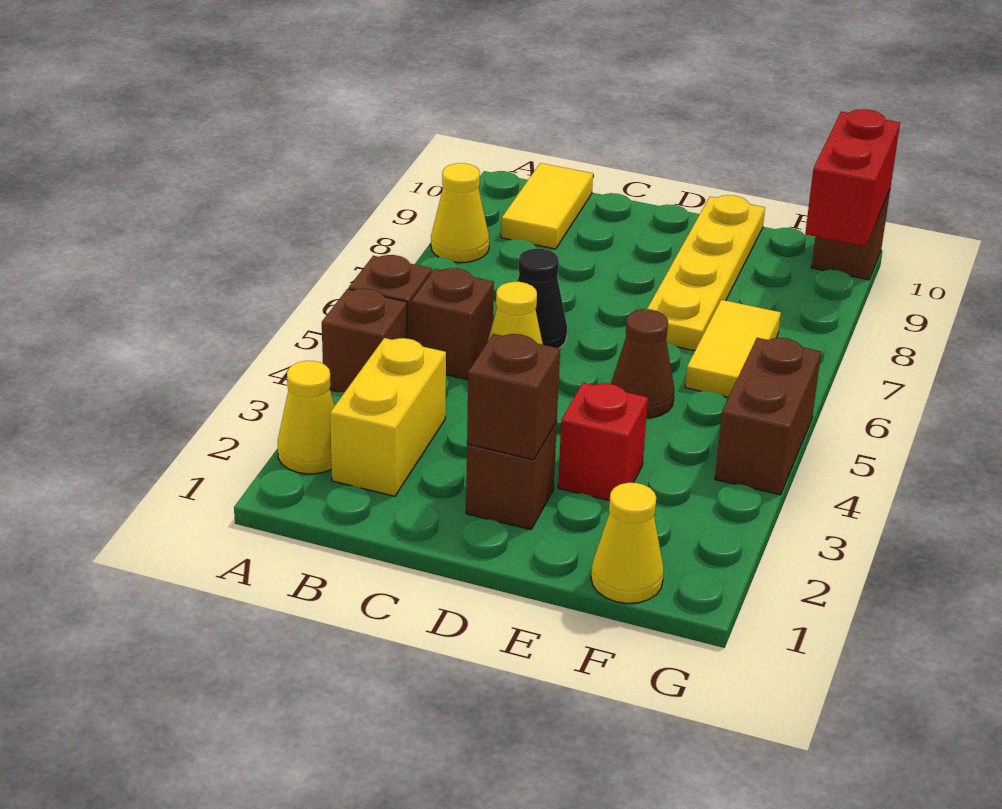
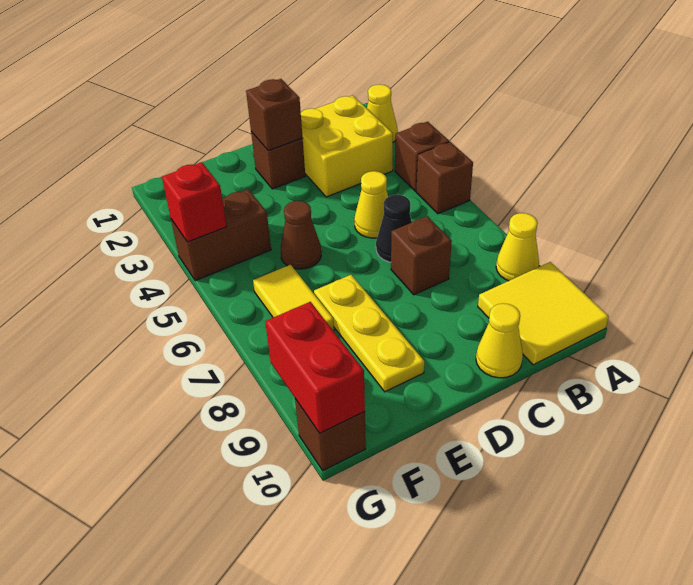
yellow 1x2 brick [330,338,446,496] -> yellow 2x2 brick [301,95,393,197]
brown 1x1 brick [411,268,494,380] -> brown 1x1 brick moved to [391,216,452,295]
yellow 1x2 tile [501,163,593,249] -> yellow 2x2 tile [478,262,609,365]
red 1x1 brick [558,383,648,501] -> red 1x1 brick moved to [162,162,227,242]
yellow 1x4 plate [647,195,765,351] -> yellow 1x3 plate [314,275,424,392]
yellow 1x1 cone [591,483,664,603] -> yellow 1x1 cone moved to [476,303,523,378]
brown 1x2 brick [715,338,821,495] -> brown 1x2 brick turned to [171,189,271,281]

